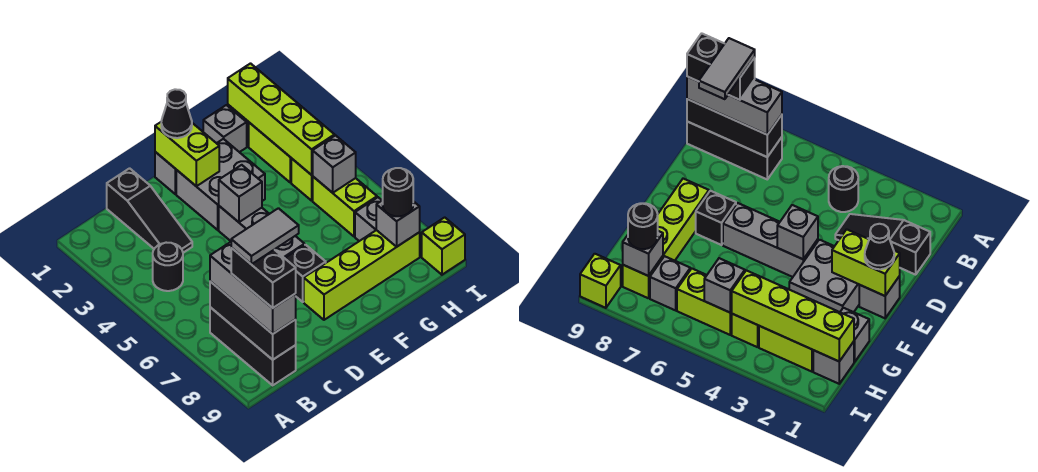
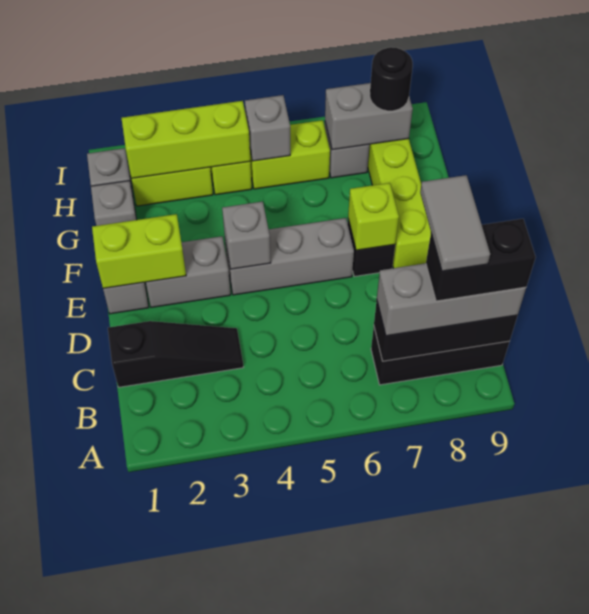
black 1x1 round brick [153,243,183,291] -> none
black 1x1 cone [161,89,192,138] -> none
grey 2x2 brick [176,139,265,230] -> grey 1x2 brick [146,236,231,307]
lime 1x4 brick [228,64,335,175] -> lime 1x3 brick [122,101,250,178]
grey 1x1 brick [376,200,420,247] -> grey 1x2 brick [325,83,413,150]
lime 1x1 brick [422,217,465,275] -> lime 1x1 brick moved to [348,183,399,250]

